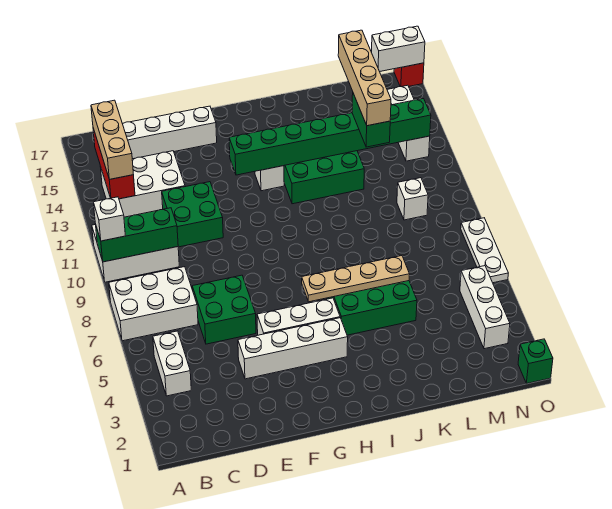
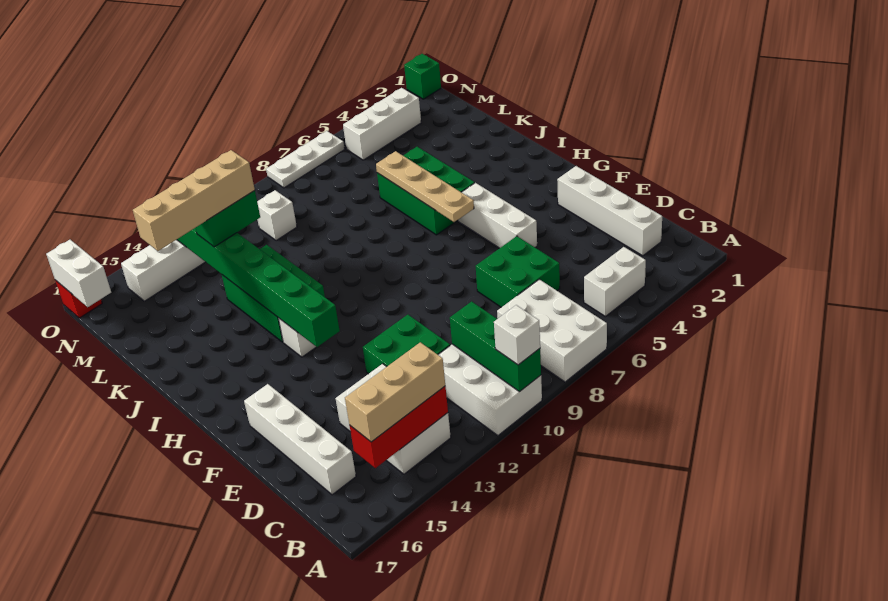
white 1x4 brick [238,318,348,379] -> white 1x4 brick moved to [557,166,662,256]

